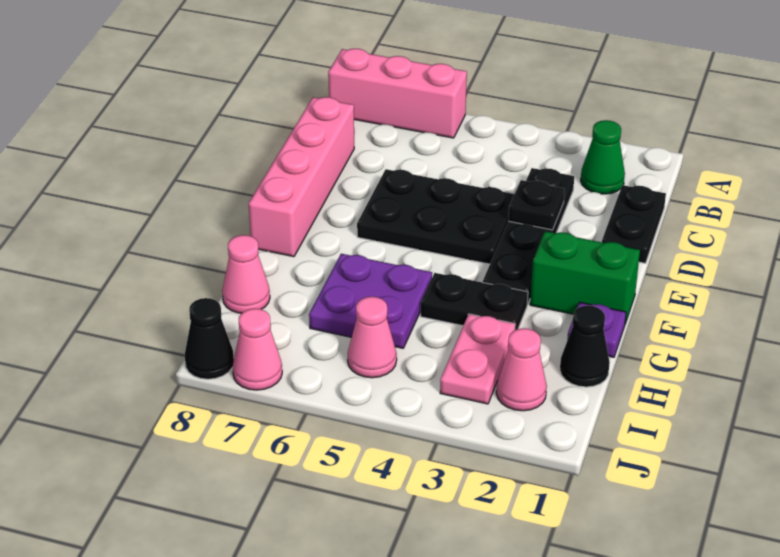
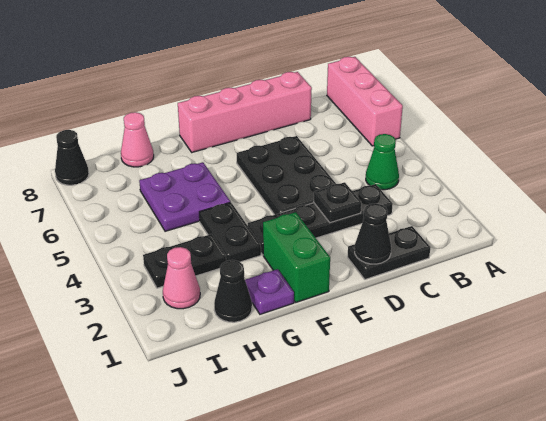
green 1x1 cone [581,120,625,194] -> green 1x1 cone moved to [366,134,399,190]
none -> black 1x1 cone [355,203,391,264]
pink 1x2 plate [440,314,515,404] -> black 1x2 plate [143,234,226,288]
pink 1x1 cone [348,297,397,378] -> none
pink 1x1 cone [233,309,282,390] -> none

